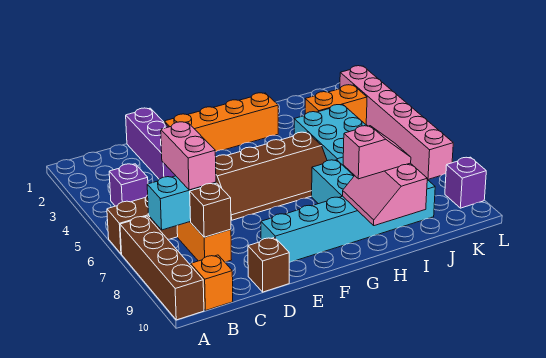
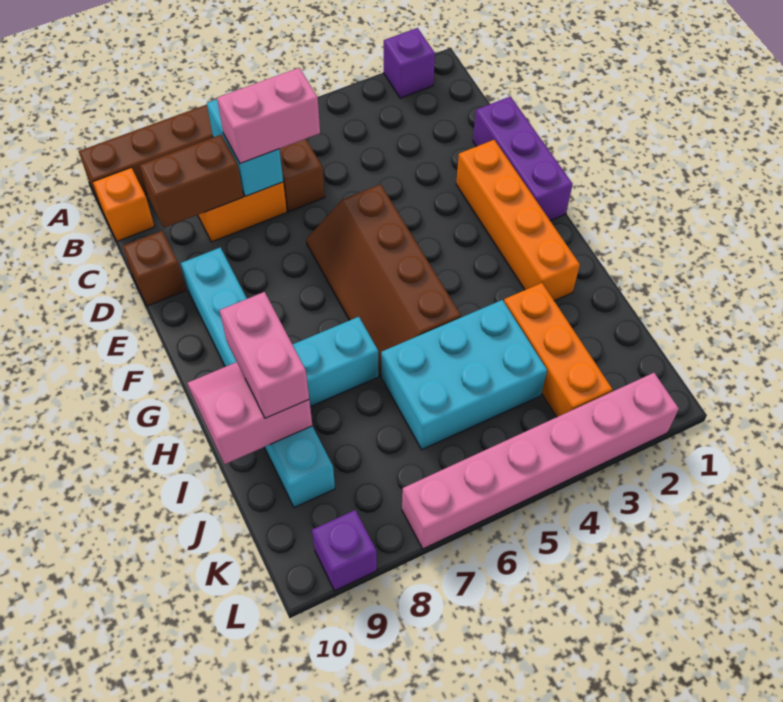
purple 1x1 brick [109,164,148,206] -> purple 1x1 brick moved to [384,28,435,98]
brown 1x1 brick [190,183,231,237] -> brown 1x2 brick [140,135,243,228]
purple 1x3 brick [126,108,176,179] -> purple 1x3 brick turned to [473,96,573,221]
pink 1x2 slope [343,126,411,179] -> pink 1x2 brick [220,292,309,418]
orange 1x2 brick [305,85,367,124] -> orange 1x3 brick [504,283,612,417]

